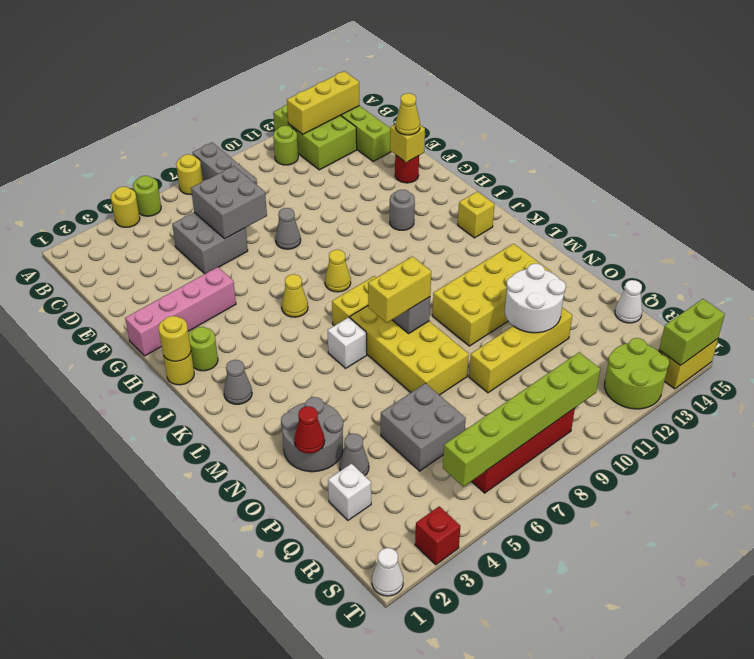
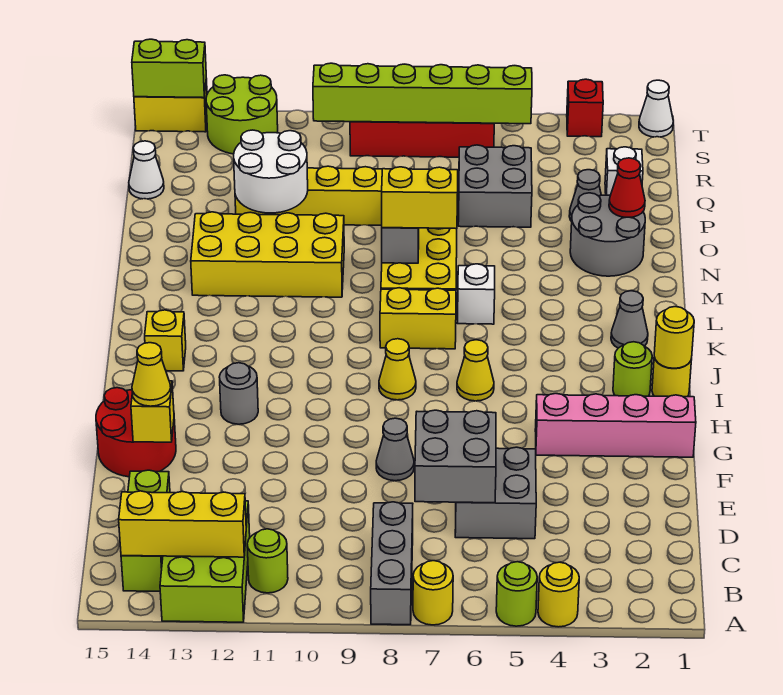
red 1x1 round brick [395,155,419,183] -> red 2x2 round brick [96,388,176,477]

